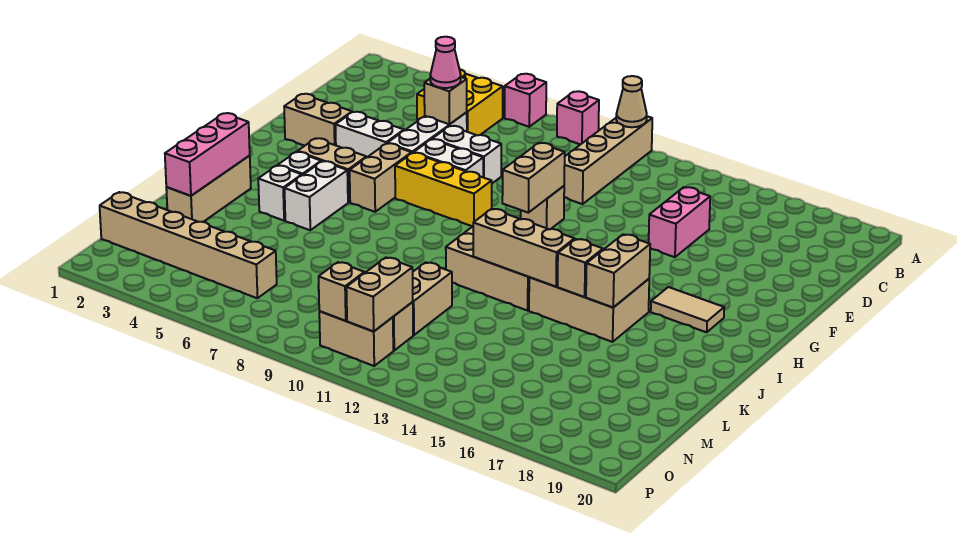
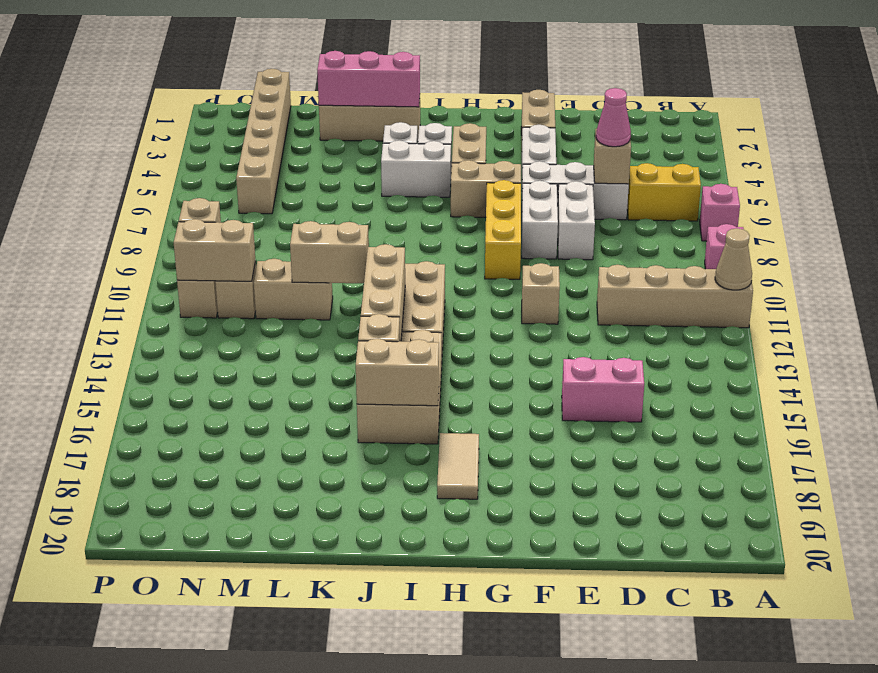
yellow 2x2 brick [417,70,503,135] -> yellow 1x2 brick [627,163,701,221]
tan 1x2 brick [502,143,565,213] -> tan 1x2 brick moved to [290,221,369,283]

